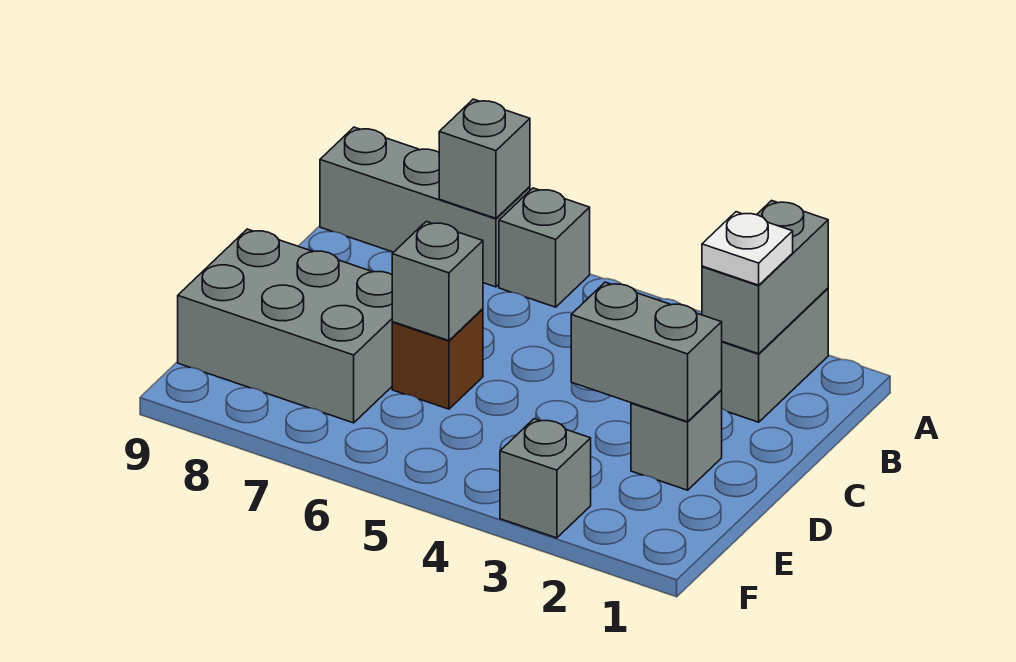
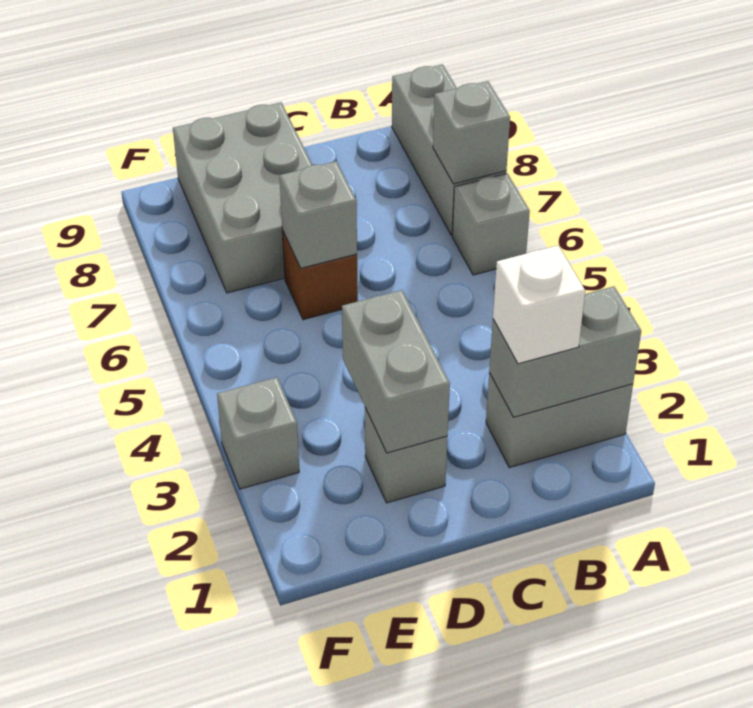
white 1x1 plate [702,212,793,285] -> white 1x1 brick [493,245,585,364]

